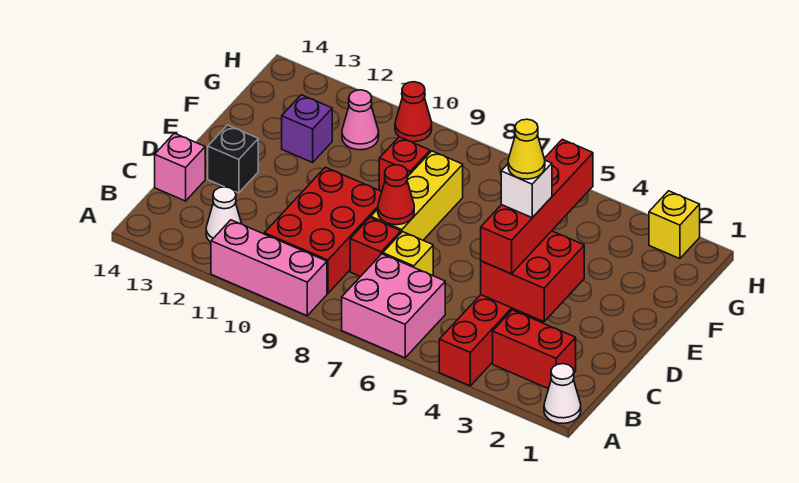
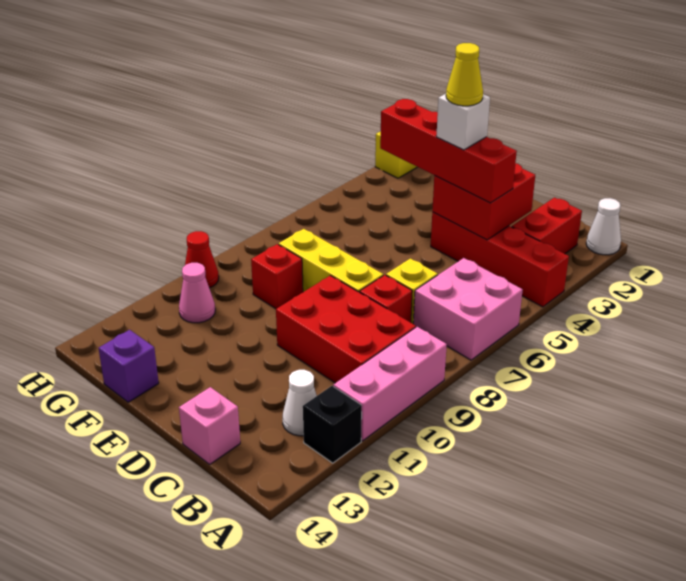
red 1x1 cone [378,165,414,225] -> none
black 1x1 brick [208,125,258,193] -> black 1x1 brick moved to [303,386,362,463]
purple 1x1 brick [282,95,332,162] -> purple 1x1 brick moved to [99,330,159,402]

